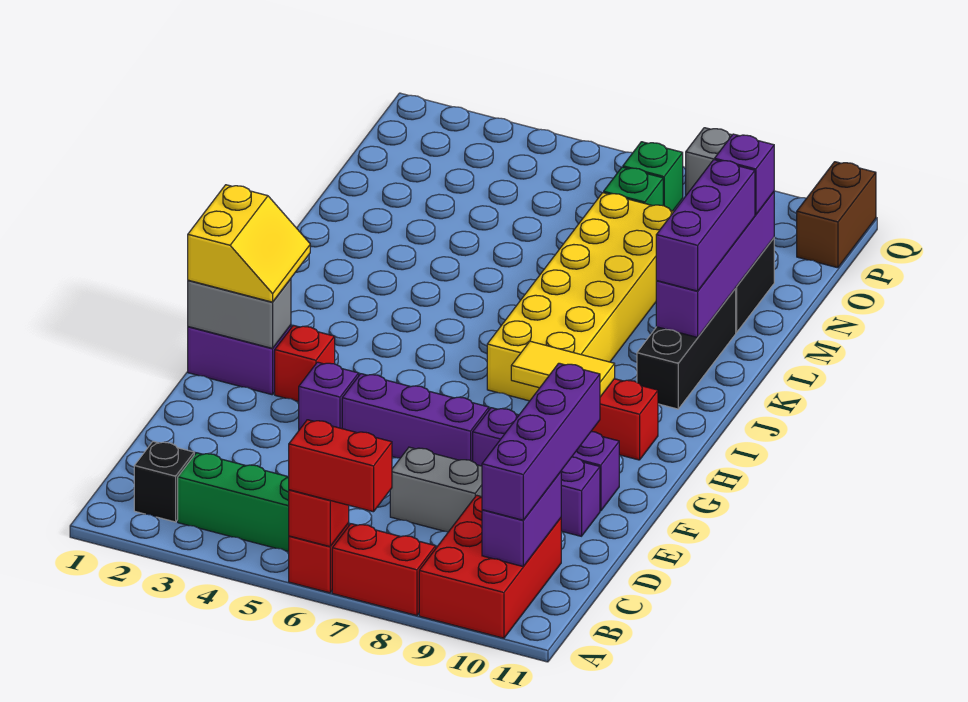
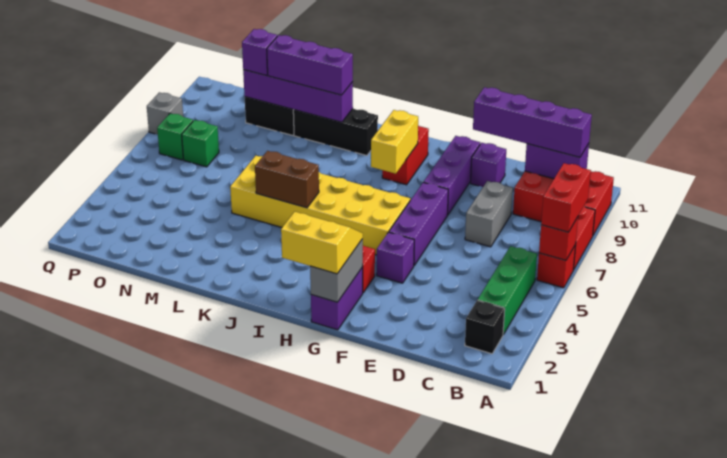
yellow 1x2 tile [511,341,615,397] -> yellow 1x2 brick [371,110,418,174]
yellow 2x6 brick [487,193,674,401] -> yellow 2x6 brick moved to [230,156,410,255]
brown 1x2 brick [797,162,876,268] -> brown 1x2 brick moved to [255,151,319,208]

